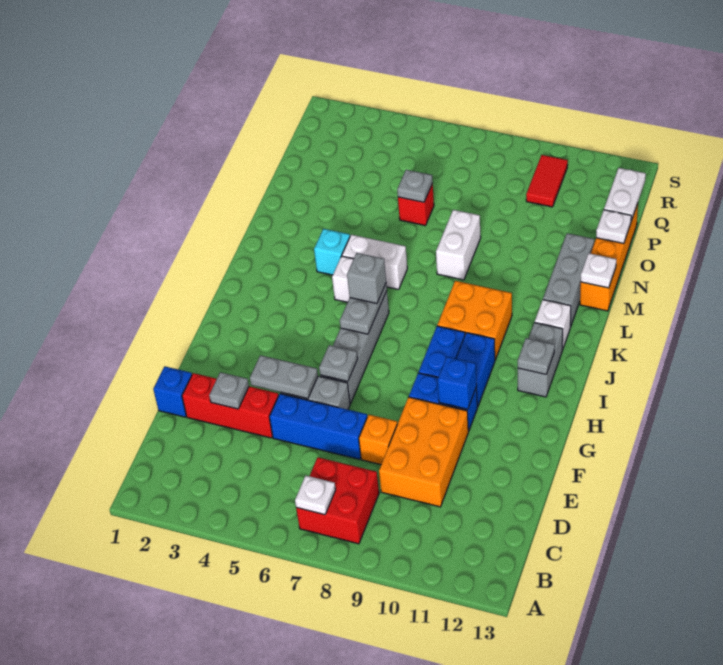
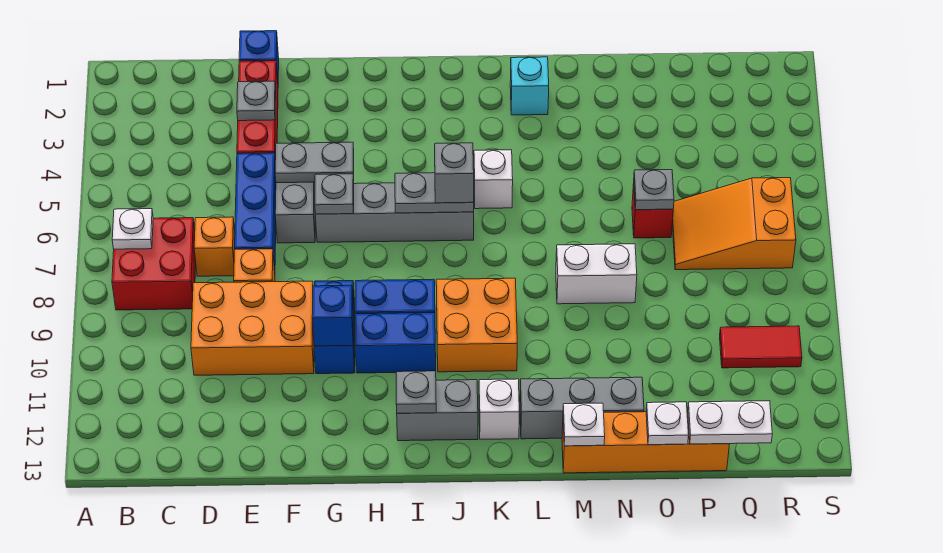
none -> orange 1x1 brick [194,217,235,276]
grey 1x2 plate [250,355,318,399] -> grey 1x2 plate turned to [275,142,354,183]
cyan 1x1 brick [314,229,350,275] -> cyan 1x1 brick moved to [510,57,549,115]
white 1x2 brick [342,235,407,290] -> none
none -> orange 2x3 slope [672,178,796,270]

